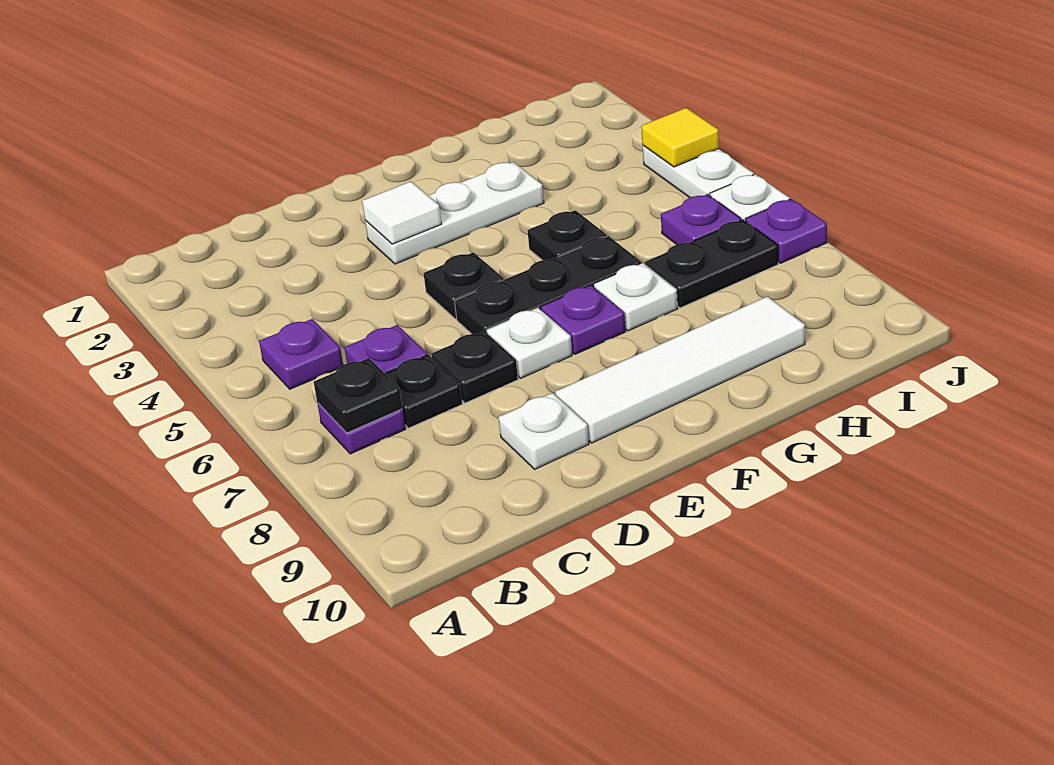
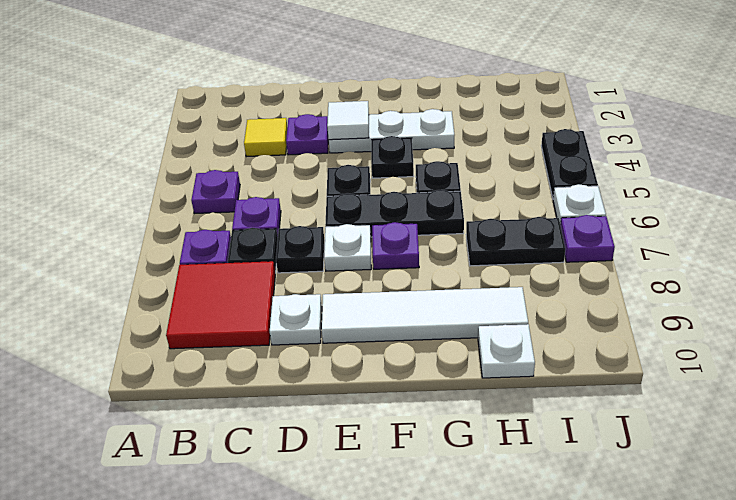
black 1x1 plate [314,358,402,433] -> black 1x1 plate moved to [371,136,414,178]
none -> red 2x2 tile [166,261,275,349]
white 1x1 plate [593,263,678,331] -> white 1x1 plate moved to [478,324,535,378]
purple 1x1 plate [661,194,741,245] -> purple 1x1 plate moved to [286,114,328,155]
white 1x2 plate [643,146,754,198] -> black 1x2 plate [541,129,598,198]
yellow 1x1 tile [641,108,719,167] -> yellow 1x1 tile moved to [244,118,287,157]

